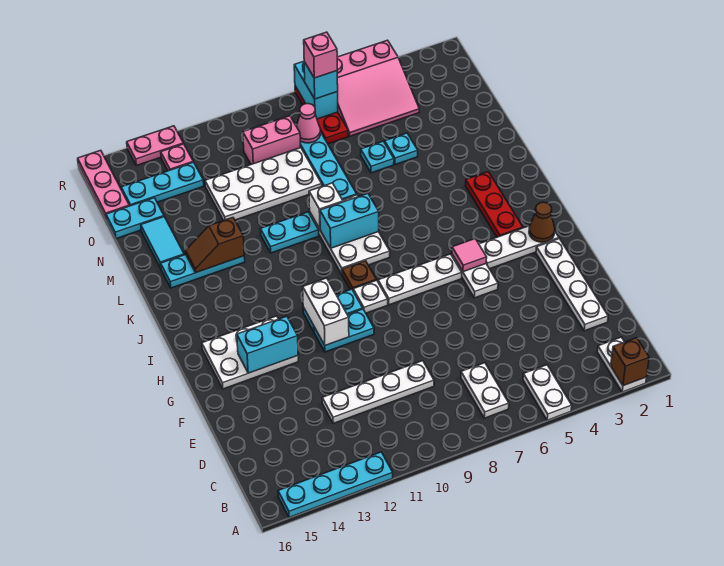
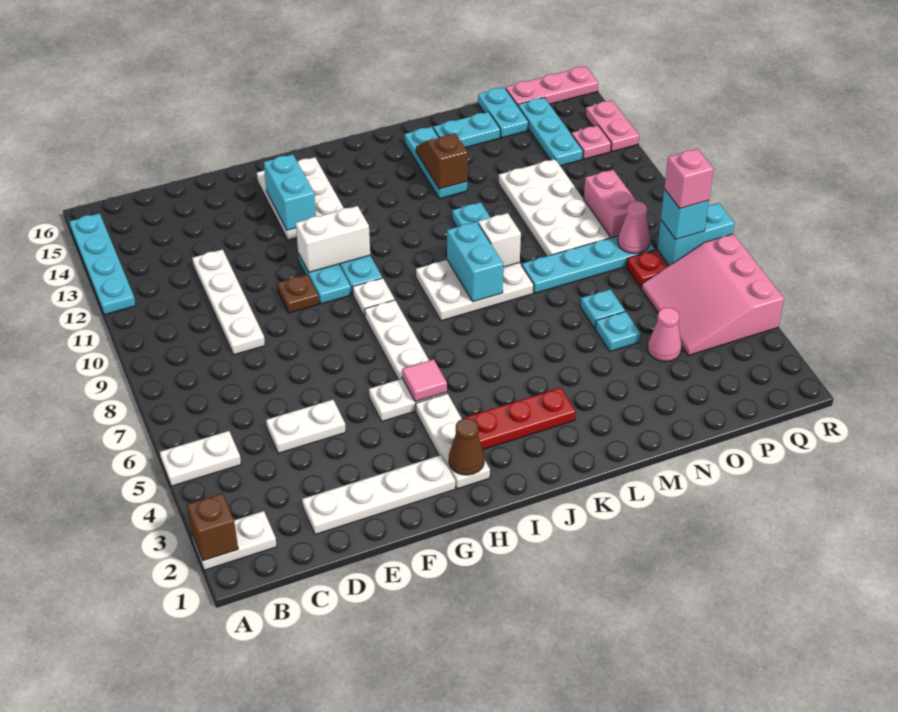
white 1x2 plate [461,363,509,418] -> white 1x2 plate moved to [266,400,346,453]
brown 1x1 plate [342,261,376,290] -> brown 1x1 plate moved to [277,274,319,313]
cyan 1x2 tile [141,217,184,268] -> cyan 1x2 plate [433,112,500,147]
none -> pink 1x1 cone [648,308,681,362]

